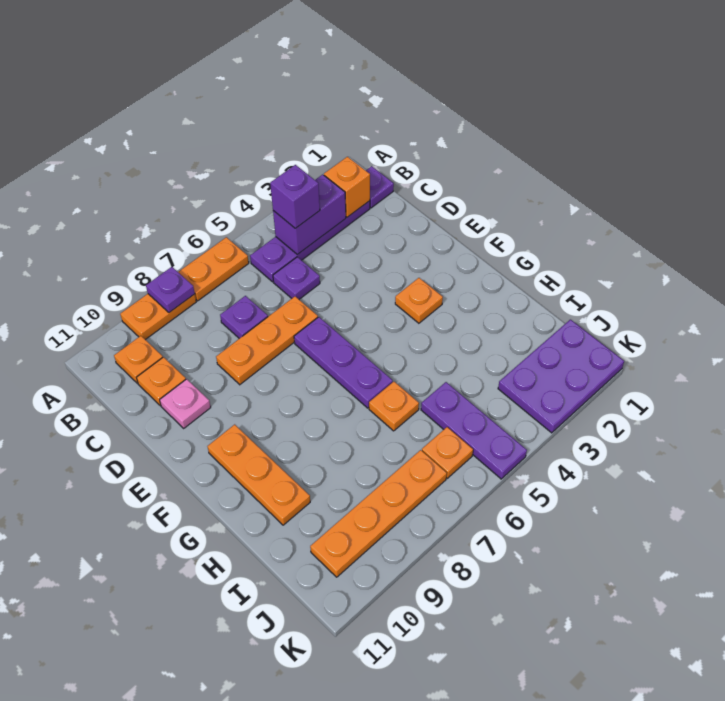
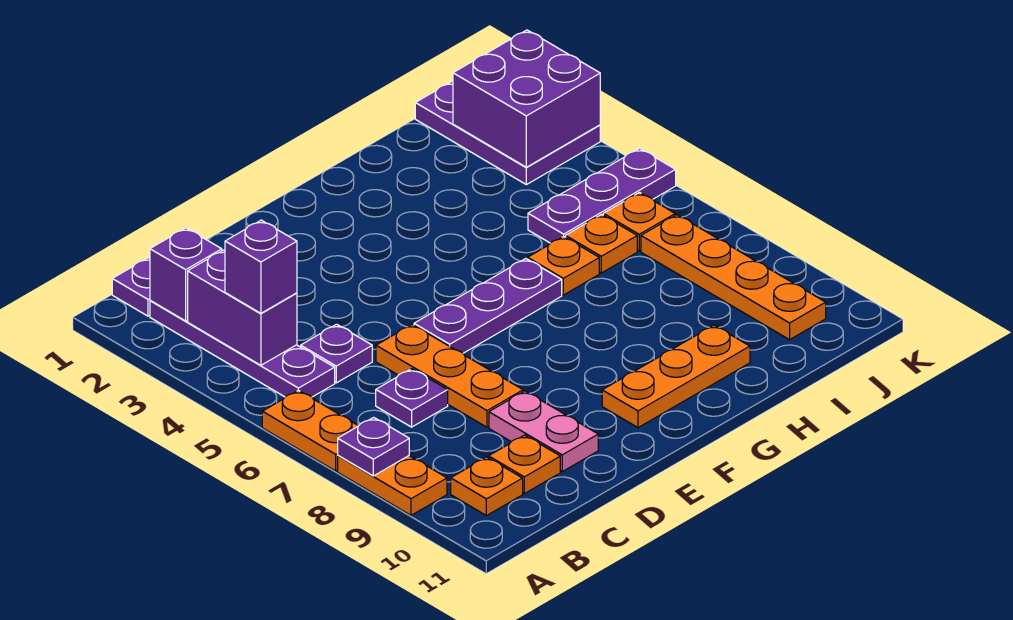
orange 1x1 brick [324,157,370,217] -> purple 1x1 brick [150,228,222,321]
pink 1x1 plate [160,379,211,428] -> pink 1x2 plate [489,391,598,471]
orange 1x1 plate [395,278,443,323] -> orange 1x1 plate moved to [566,215,637,273]
none -> purple 2x2 brick [453,30,600,167]

